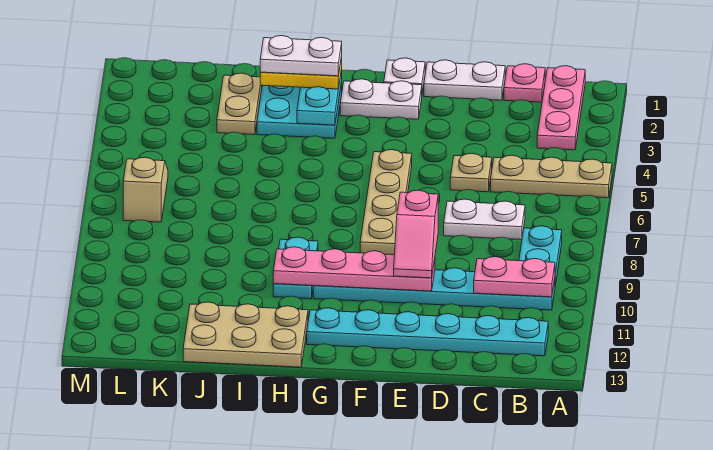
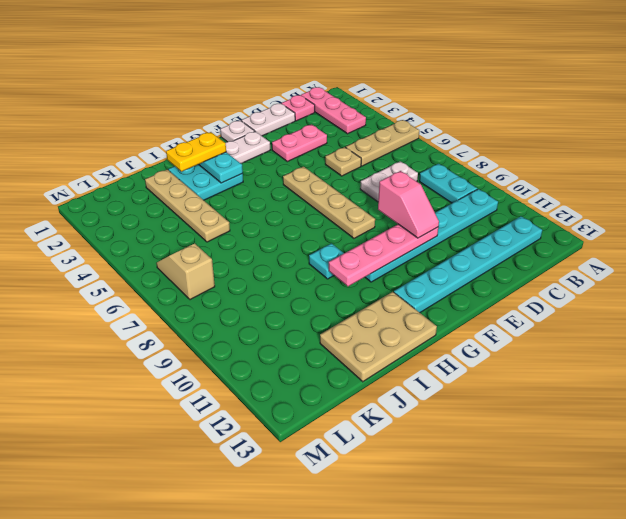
pink 1x2 plate [474,257,555,297] -> pink 1x2 plate moved to [272,125,327,162]
white 1x2 plate [260,36,342,76] -> none
cyan 1x2 plate [273,237,318,299] -> cyan 1x1 plate [309,243,344,279]
tan 1x2 plate [217,73,262,135] -> tan 1x4 plate [145,170,230,242]

